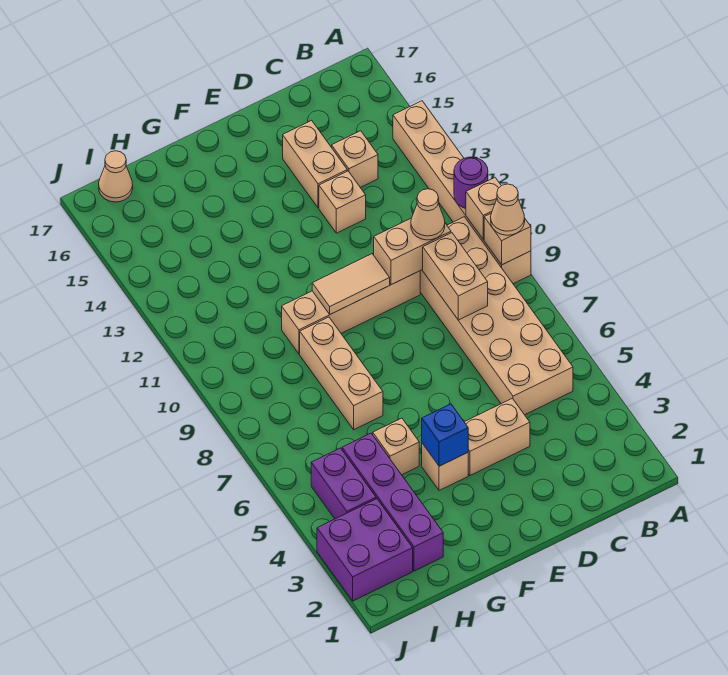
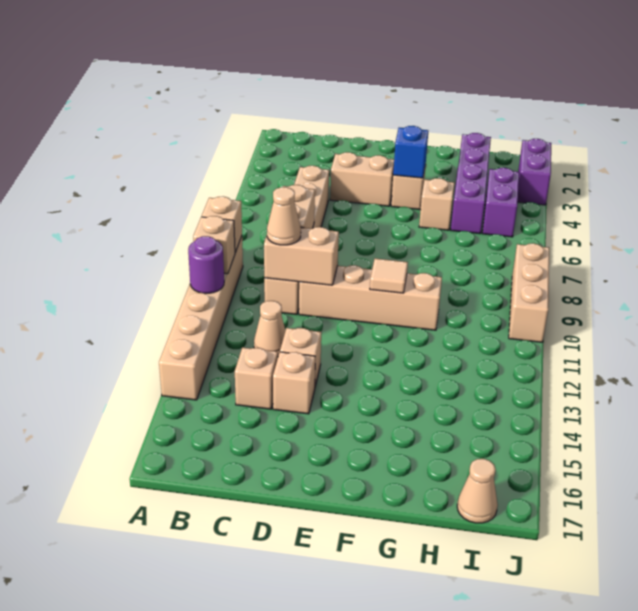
tan 1x1 cone [491,184,525,235] -> tan 1x1 cone moved to [254,301,286,356]
tan 2x6 brick [420,217,573,415] -> tan 1x6 brick [264,166,329,314]
tan 1x2 brick [283,120,347,208] -> tan 1x1 brick [273,352,315,414]
tan 1x2 tile [312,254,390,314] -> tan 1x1 tile [370,258,408,293]
tan 1x3 brick [300,317,383,430] -> tan 1x3 brick moved to [509,243,549,342]
purple 2x2 brick [317,499,413,601] -> purple 1x2 brick [518,139,551,205]

